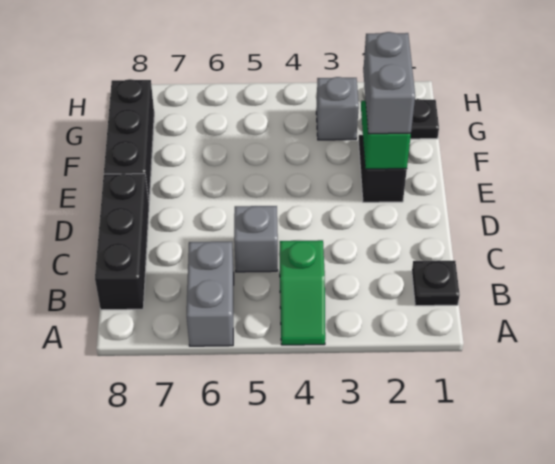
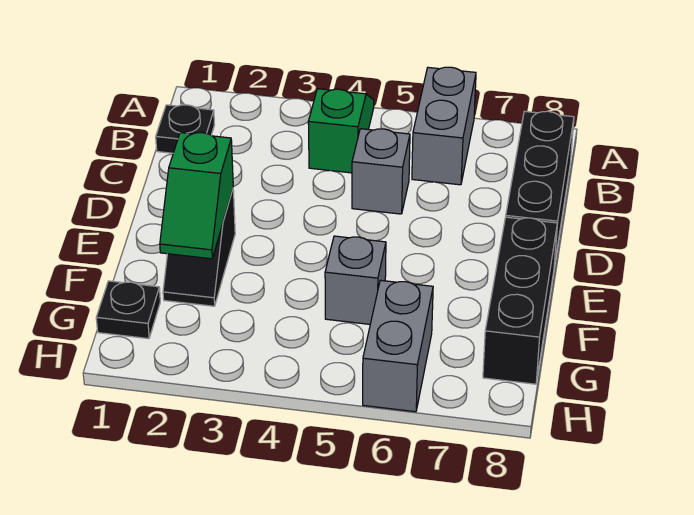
grey 1x2 brick [363,32,415,134] -> grey 1x2 brick moved to [363,280,433,412]
grey 1x1 brick [316,77,359,140] -> grey 1x1 brick moved to [325,236,386,324]

